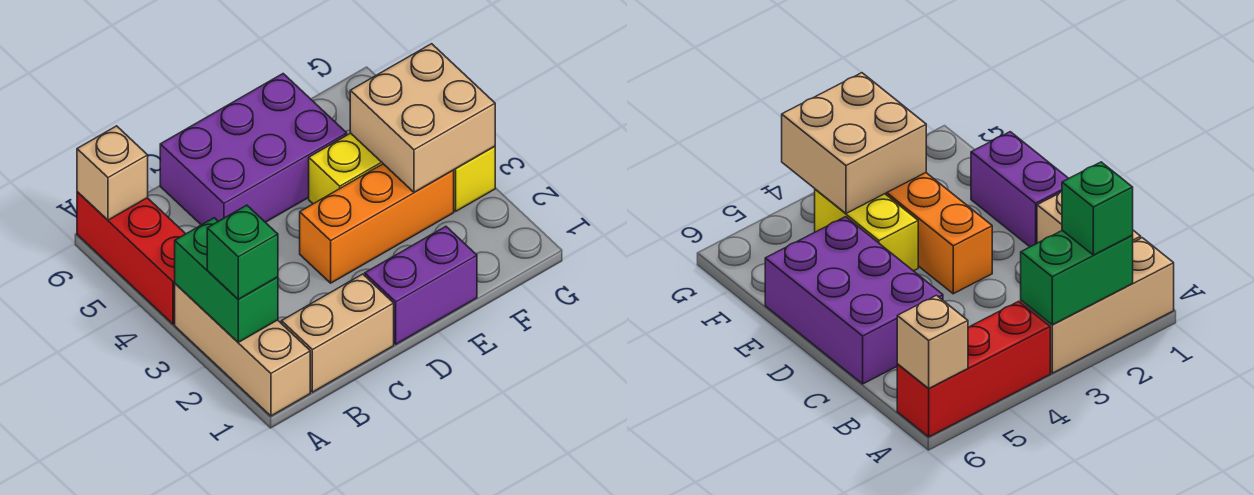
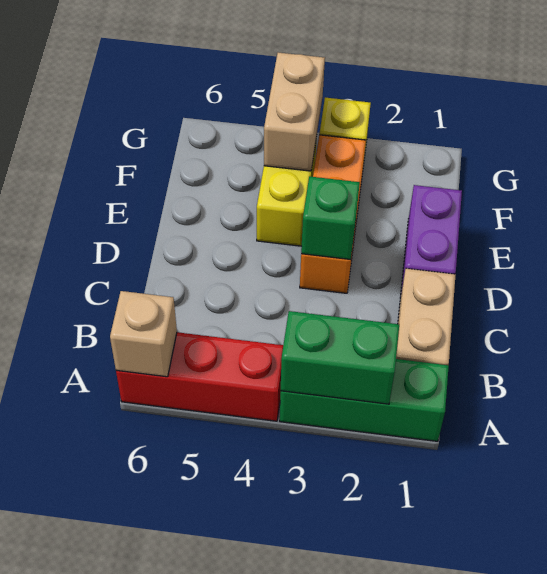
tan 1x3 brick [175,284,310,416] -> green 1x3 brick [280,359,449,441]
green 1x1 brick [207,205,278,299] -> green 1x1 brick moved to [301,176,360,260]
purple 2x3 brick [160,74,347,225] -> none
tan 2x2 brick [350,44,495,192] -> tan 1x2 brick [264,52,325,171]

